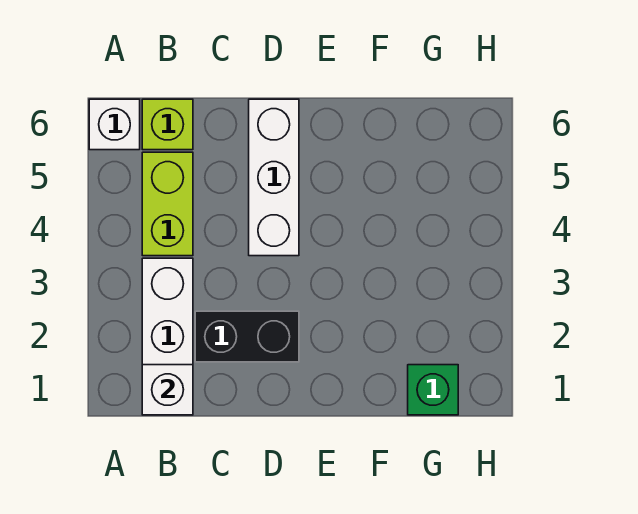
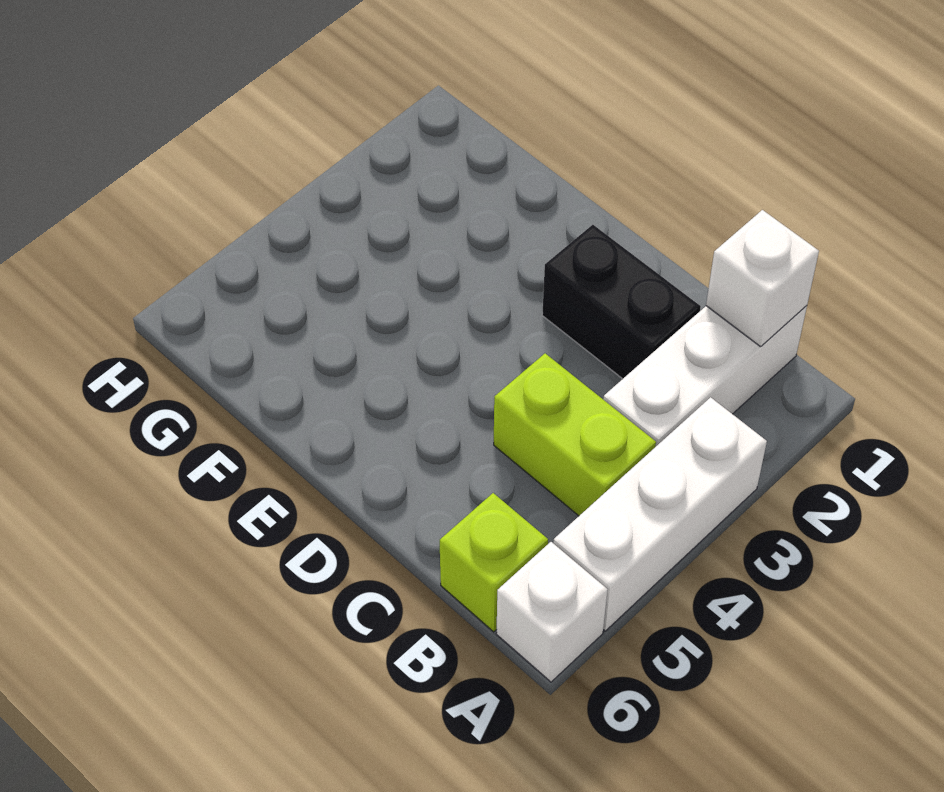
lime 1x2 brick [142,152,193,256] -> lime 1x2 brick turned to [494,353,656,516]
white 1x3 brick [249,99,299,256] -> white 1x3 brick moved to [553,397,767,631]
green 1x1 brick [408,365,458,415] -> none

